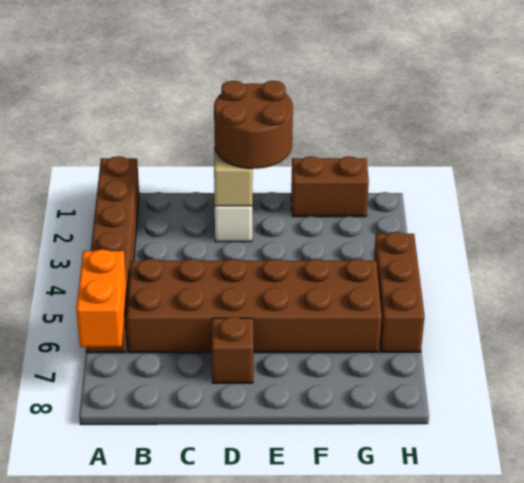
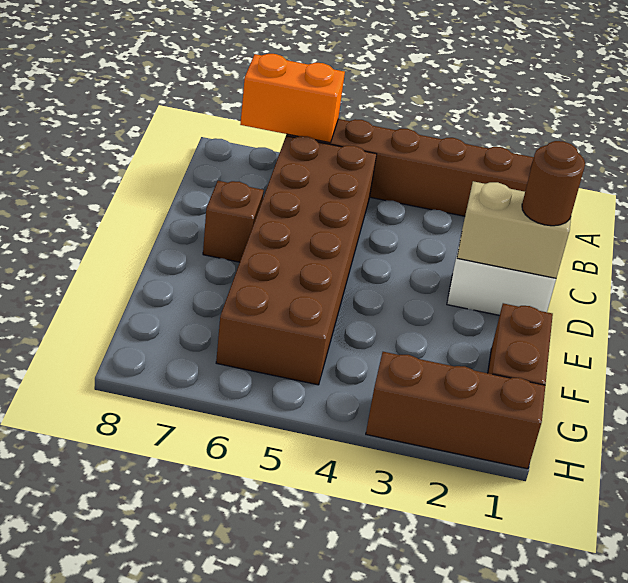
brown 2x2 round brick [214,81,293,169] -> brown 1x1 round brick [522,141,585,226]
brown 1x3 brick [374,232,425,352] -> brown 1x3 brick moved to [366,352,545,469]

